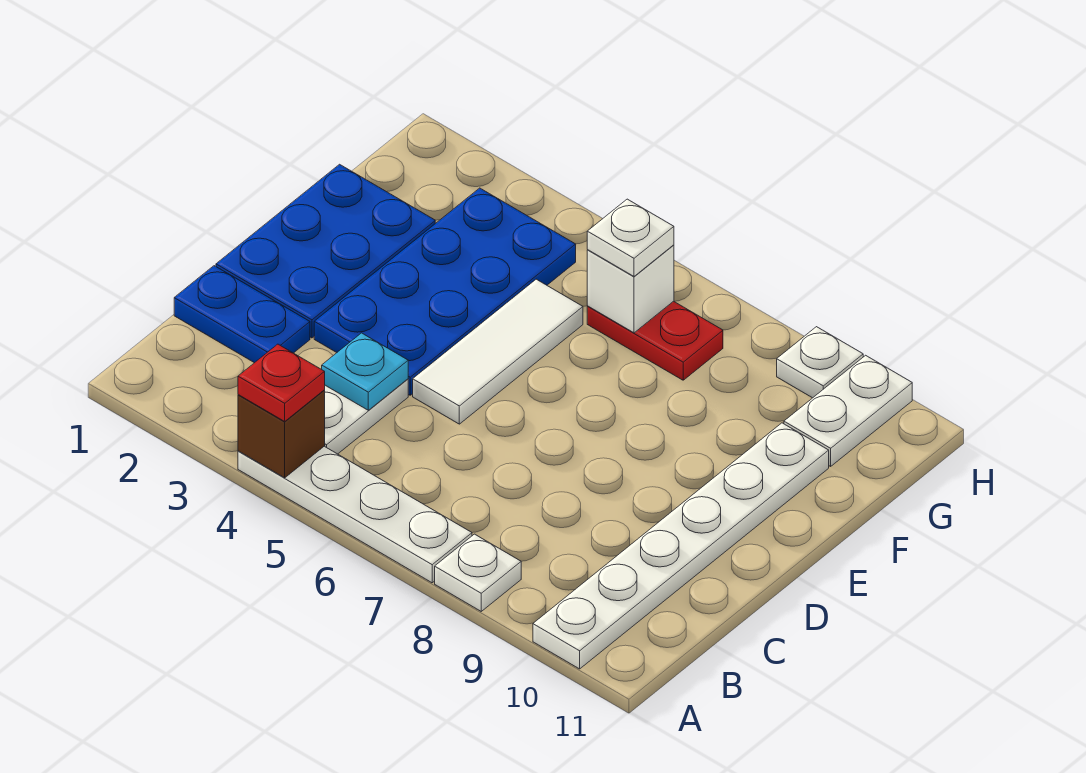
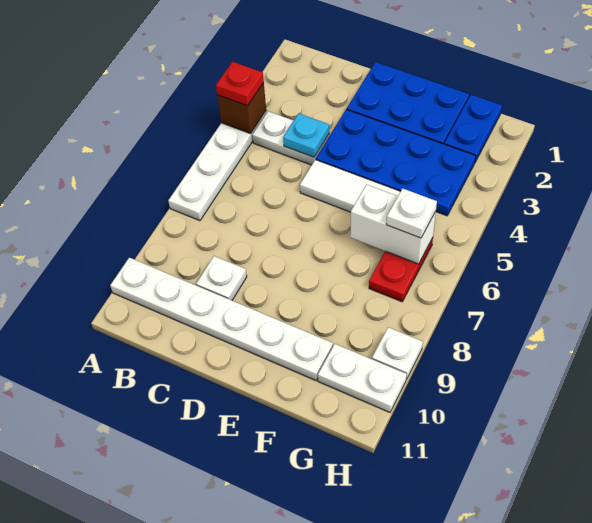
white 1x1 plate [435,534,521,611] -> white 1x1 plate moved to [196,256,247,300]
blue 1x2 plate [174,266,310,363] -> blue 1x2 plate moved to [444,95,502,162]
white 1x1 brick [587,245,674,333] -> white 1x2 brick [350,184,436,264]

